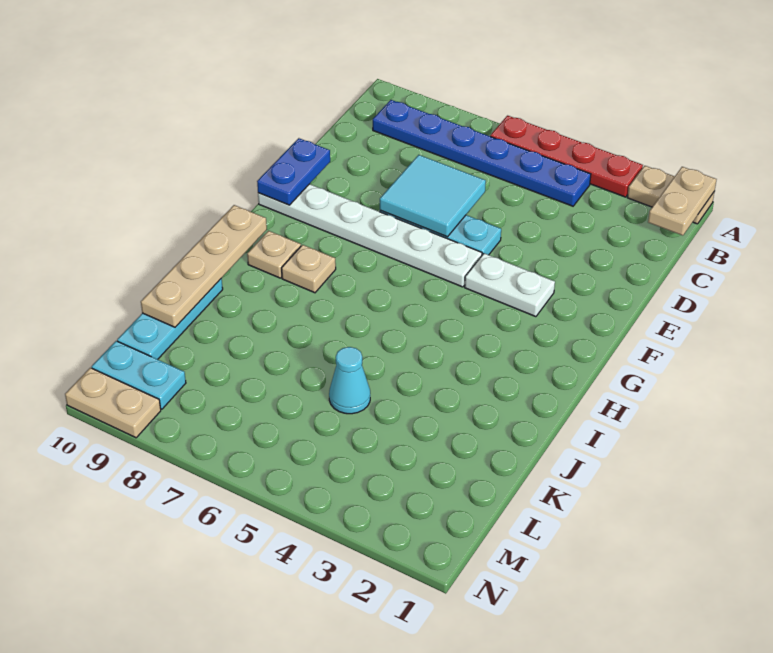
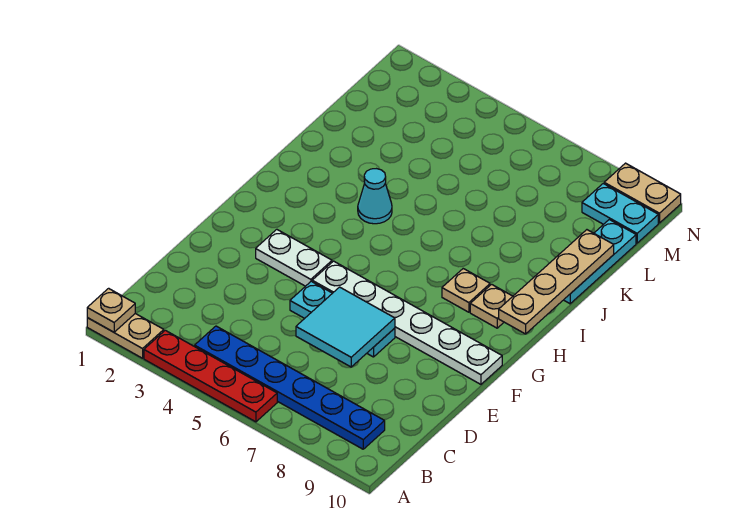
tan 1x2 plate [648,167,717,235] -> tan 1x1 plate [87,288,135,332]
blue 1x2 plate [257,138,330,205] -> none
cyan 1x1 cone [329,347,370,414] -> cyan 1x1 cone moved to [358,169,392,224]

